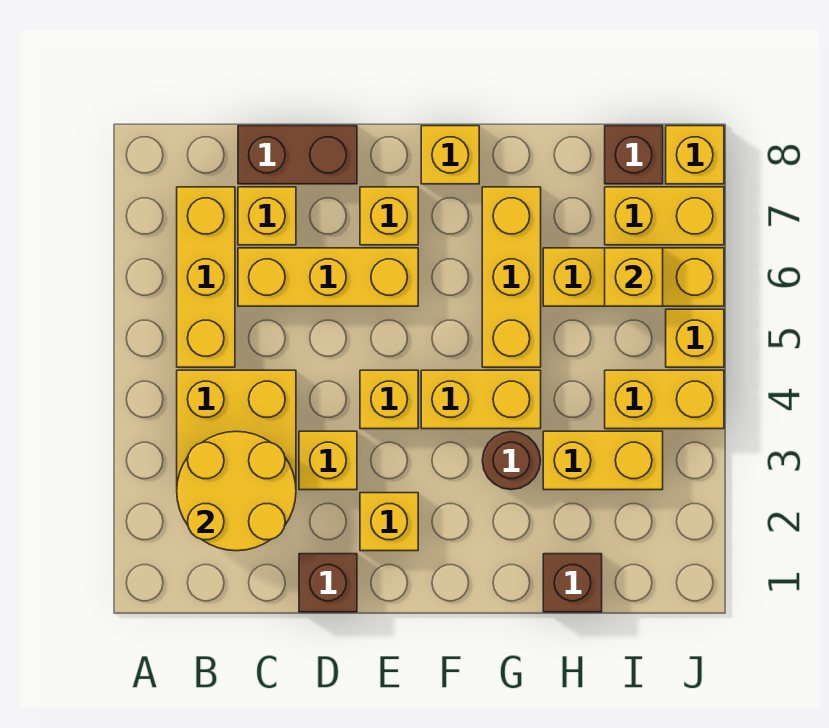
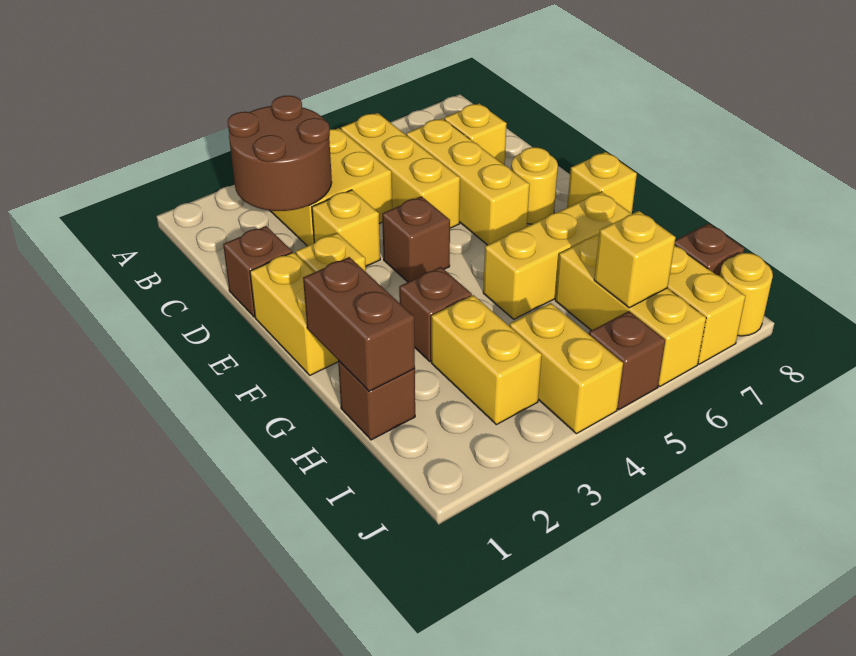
yellow 2x2 round brick [177,431,296,551] -> brown 2x2 round brick [228,96,332,211]
yellow 1x3 brick [177,187,235,367] -> yellow 1x3 brick turned to [341,113,460,228]
brown 1x2 brick [238,126,357,184] -> brown 1x2 brick moved to [303,257,415,391]
yellow 1x1 brick [360,370,418,429] -> brown 1x1 brick [382,196,450,282]
yellow 1x1 brick [360,187,418,245] -> yellow 1x1 round brick [511,147,558,224]
yellow 1x2 brick [421,370,541,429] -> yellow 1x2 brick moved to [250,252,338,375]
brown 1x1 round brick [482,431,540,490] -> brown 1x1 brick [399,267,472,361]
yellow 1x1 brick [666,309,724,367] -> brown 1x1 brick [589,311,665,410]
yellow 1x1 brick [666,126,724,184] -> yellow 1x1 round brick [720,253,773,336]

